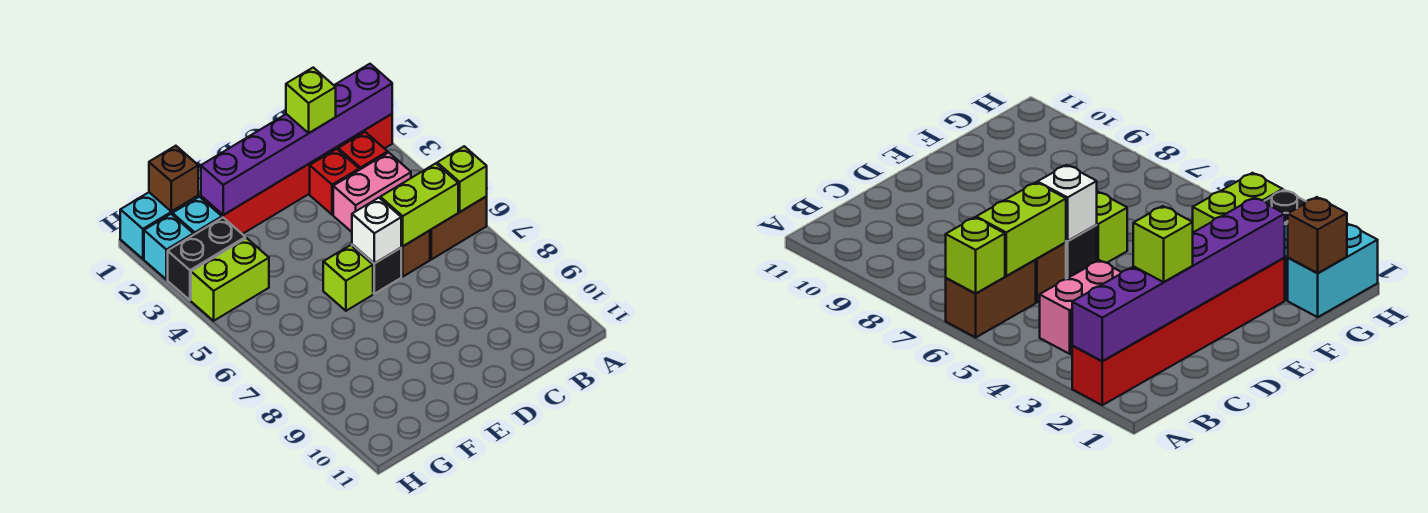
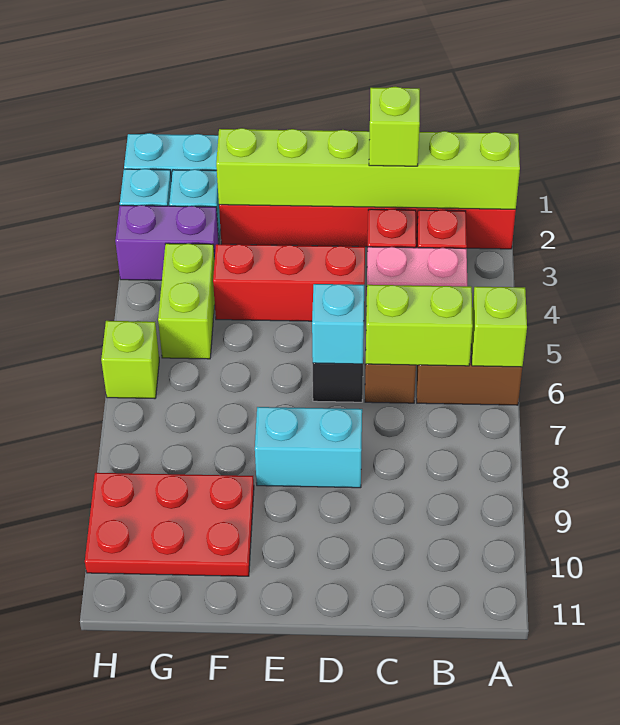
purple 1x6 brick [201,64,392,215] -> lime 1x6 brick [216,128,520,209]
none -> red 1x3 brick [213,244,365,321]
white 1x1 brick [352,198,401,263] -> cyan 1x1 brick [312,284,364,364]
none -> cyan 1x2 brick [255,407,362,488]
lime 1x1 brick [323,245,373,311] -> lime 1x1 brick moved to [101,321,159,399]
none -> red 2x3 plate [85,473,254,576]
brown 1x1 brick [149,146,198,211] -> none
black 1x2 brick [168,218,245,300] -> purple 1x2 brick [115,205,219,280]
lime 1x2 brick [191,238,269,321] -> lime 1x2 brick turned to [158,243,215,359]

